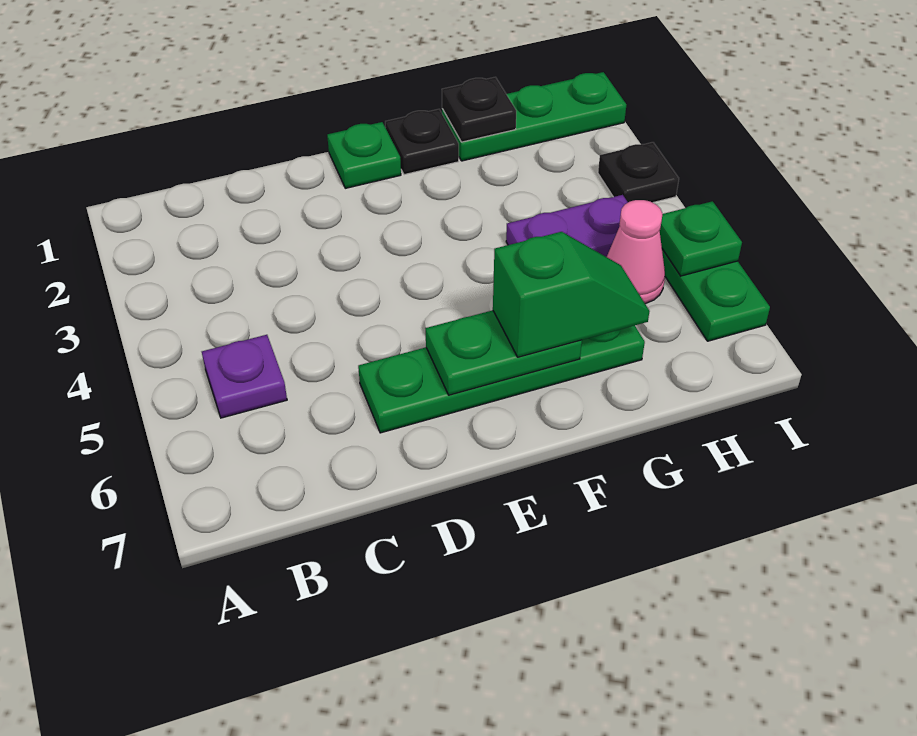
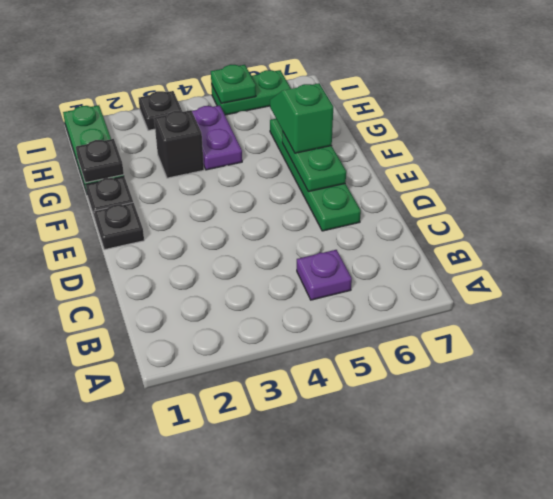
green 1x1 plate [327,122,401,188] -> black 1x1 plate [94,203,144,250]
none -> black 1x1 brick [154,110,204,178]
pink 1x1 cone [607,200,665,304] -> none

